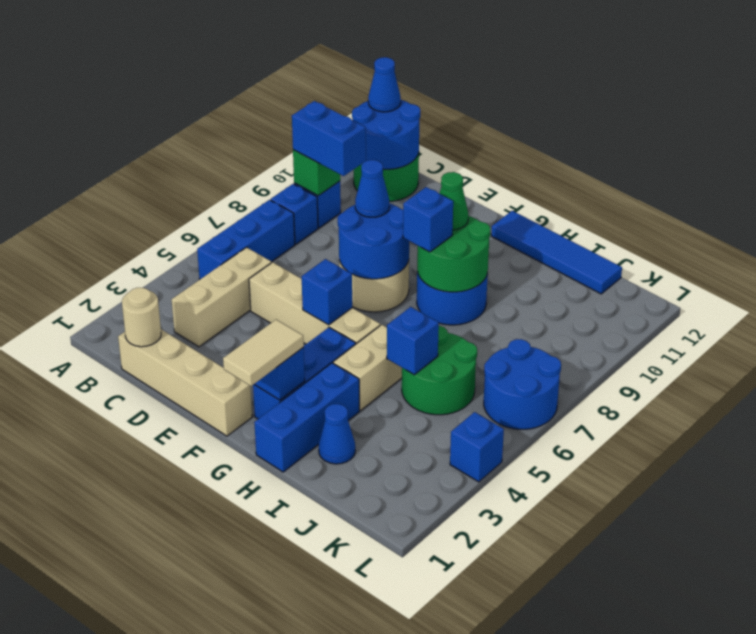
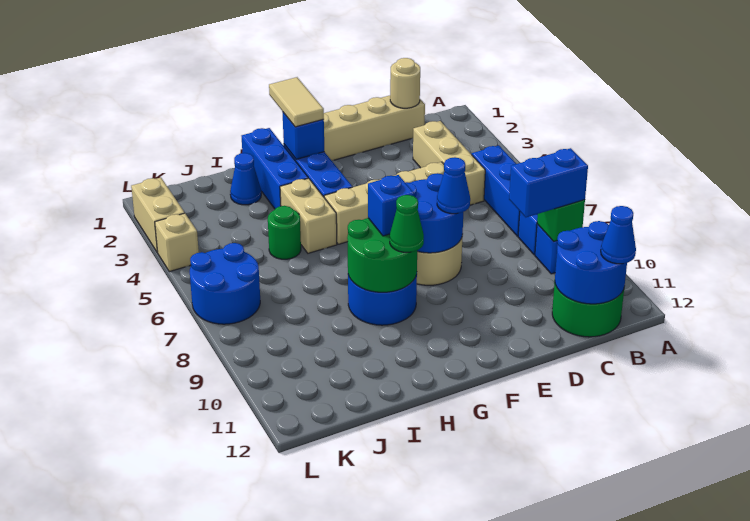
blue 1x1 brick [302,259,352,325] -> none
blue 1x4 tile [491,211,622,294] -> none
green 2x2 round brick [402,326,477,415] -> green 1x1 round brick [268,206,301,259]
blue 1x1 brick [387,307,439,375] -> none
none -> tan 1x2 brick [131,178,185,253]
blue 1x1 brick [450,412,504,482] -> tan 1x1 brick [155,213,199,272]

